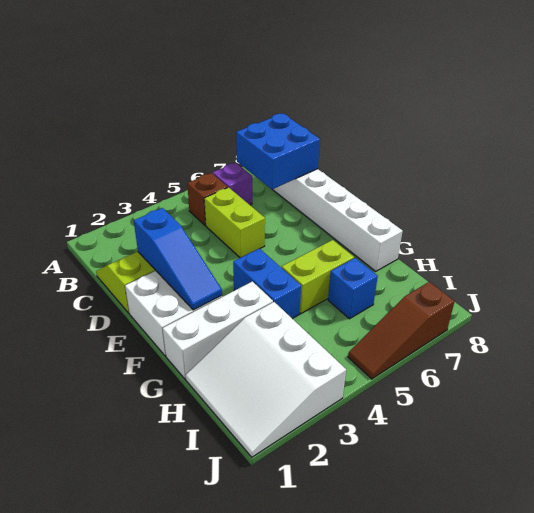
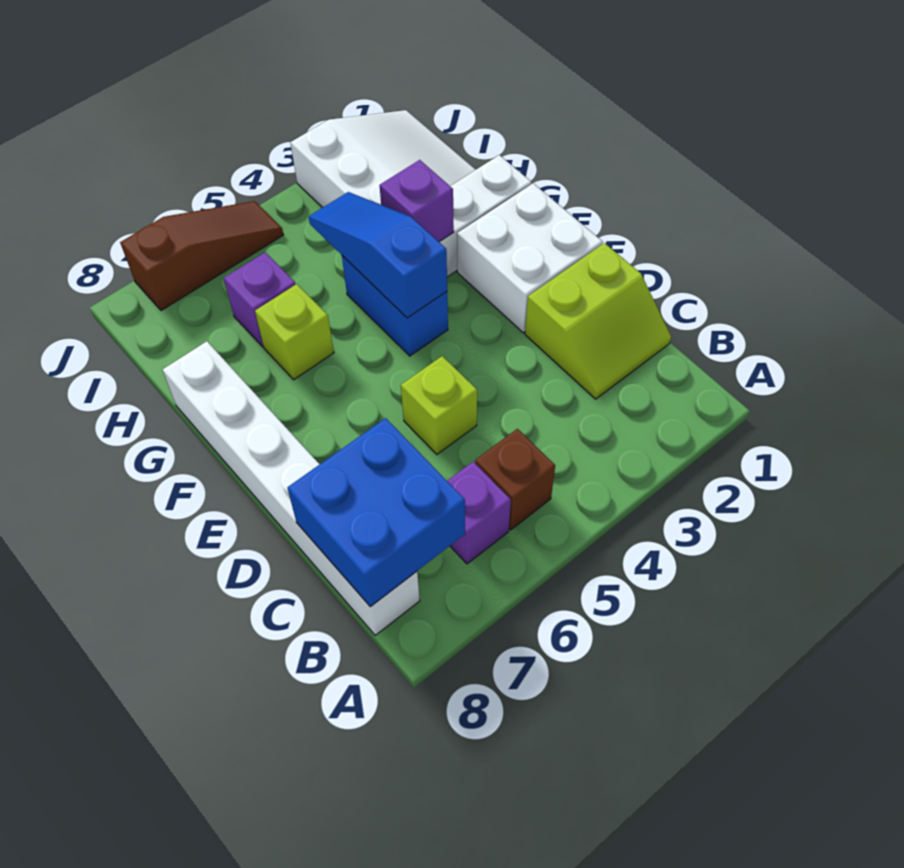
lime 1x2 brick [204,187,265,258] -> lime 1x1 brick [401,356,477,454]
blue 1x3 slope [134,208,222,310] -> blue 1x3 slope moved to [309,192,447,318]
none -> purple 1x1 brick [380,160,454,242]
lime 1x2 brick [282,240,354,314] -> lime 1x1 brick [255,284,334,380]
blue 1x1 brick [328,258,378,319] -> purple 1x1 brick [224,252,296,347]

